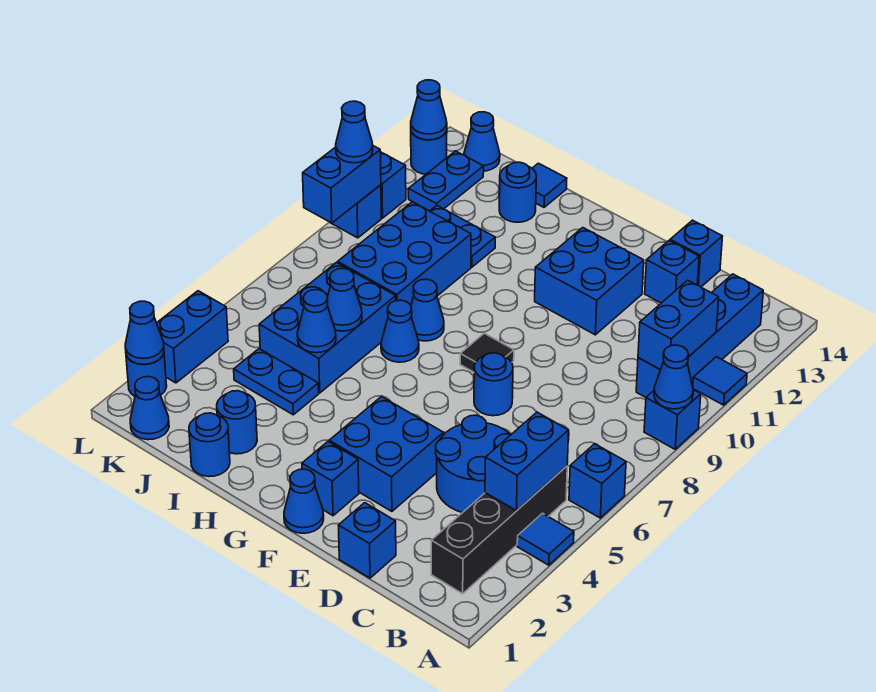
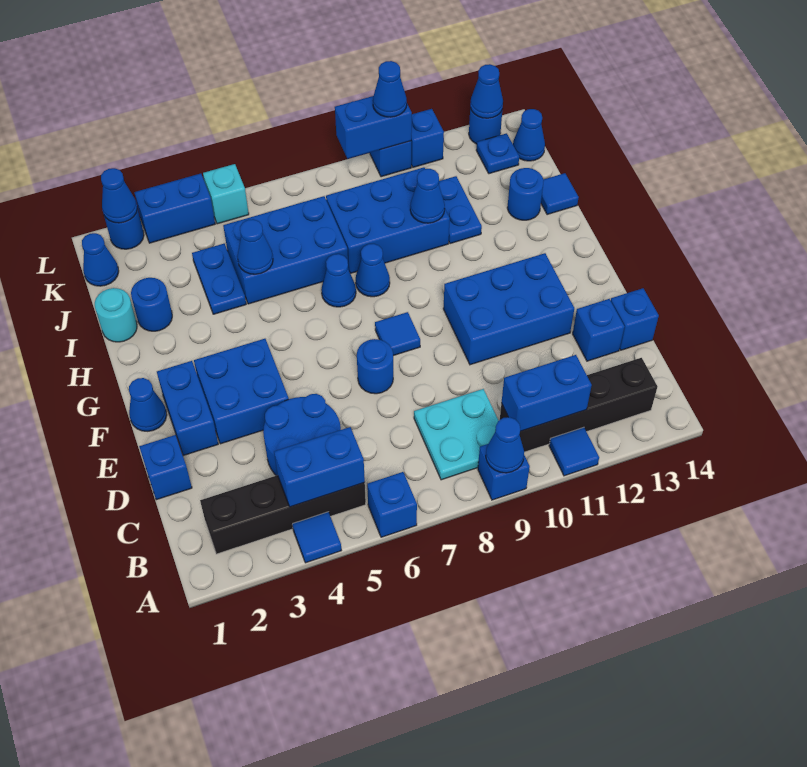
none -> cyan 2x2 plate [414,389,499,480]
blue 1x4 brick [636,274,763,397] -> black 1x4 brick [500,358,657,452]
blue 2x2 brick [535,228,644,335] -> blue 2x3 brick [443,253,574,365]
blue 1x1 brick [302,442,359,516] -> blue 1x2 brick [157,361,218,456]
black 1x1 tile [460,333,514,372] -> blue 1x1 tile [375,312,420,356]
blue 1x1 round brick [189,413,230,477] -> cyan 1x1 round brick [95,288,137,342]
blue 1x1 cone [327,268,362,331] -> blue 1x1 cone moved to [410,169,445,223]
blue 1x2 plate [408,151,484,211] -> blue 1x1 plate [476,133,519,174]
none -> cyan 1x1 brick [203,164,249,224]

